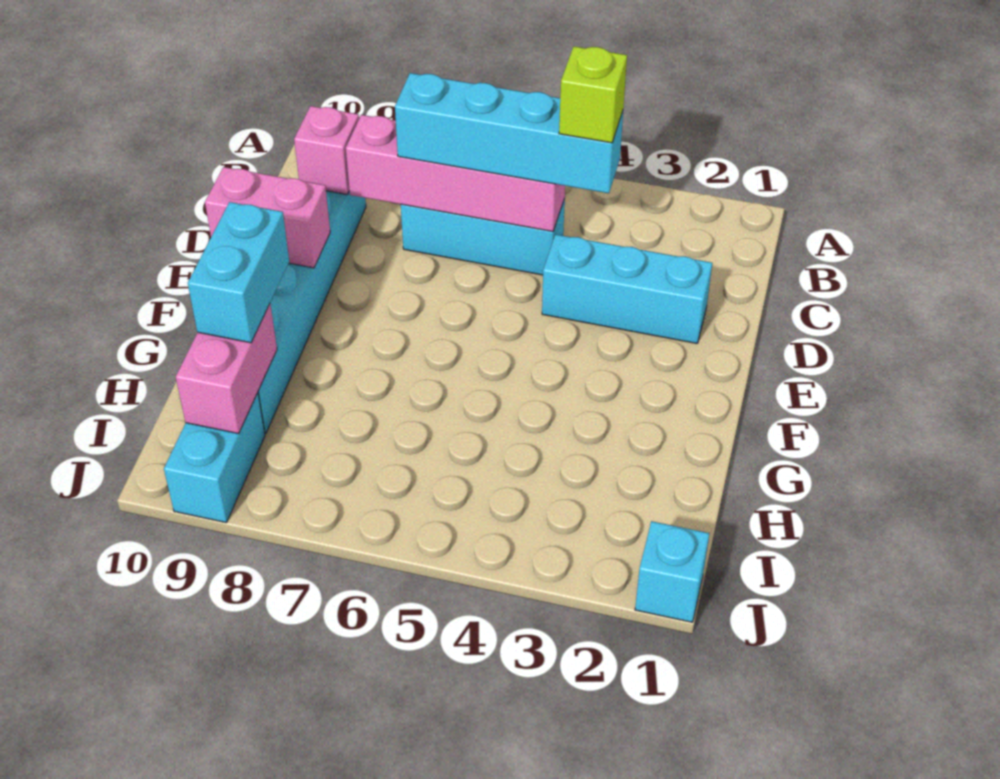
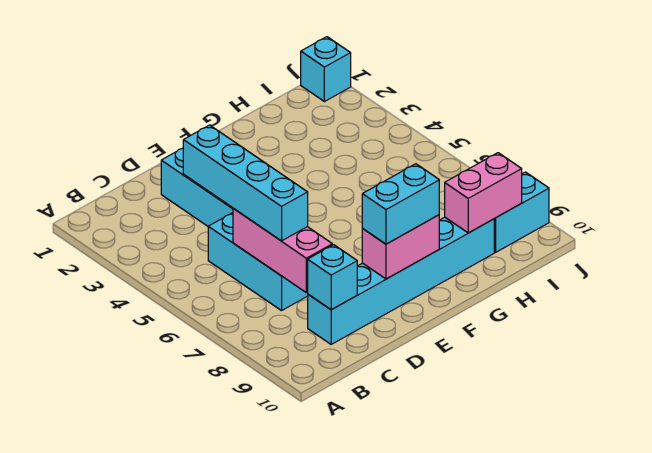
lime 1x1 brick [559,46,627,143] -> none
pink 1x4 brick [346,115,565,231] -> pink 1x3 brick [233,208,332,293]
pink 1x1 brick [294,106,359,194] -> cyan 1x1 brick [308,245,357,310]
pink 1x2 brick [205,167,330,268] -> pink 1x2 brick turned to [362,215,439,279]
cyan 1x2 brick [188,202,289,343] -> cyan 1x2 brick moved to [362,164,439,244]

